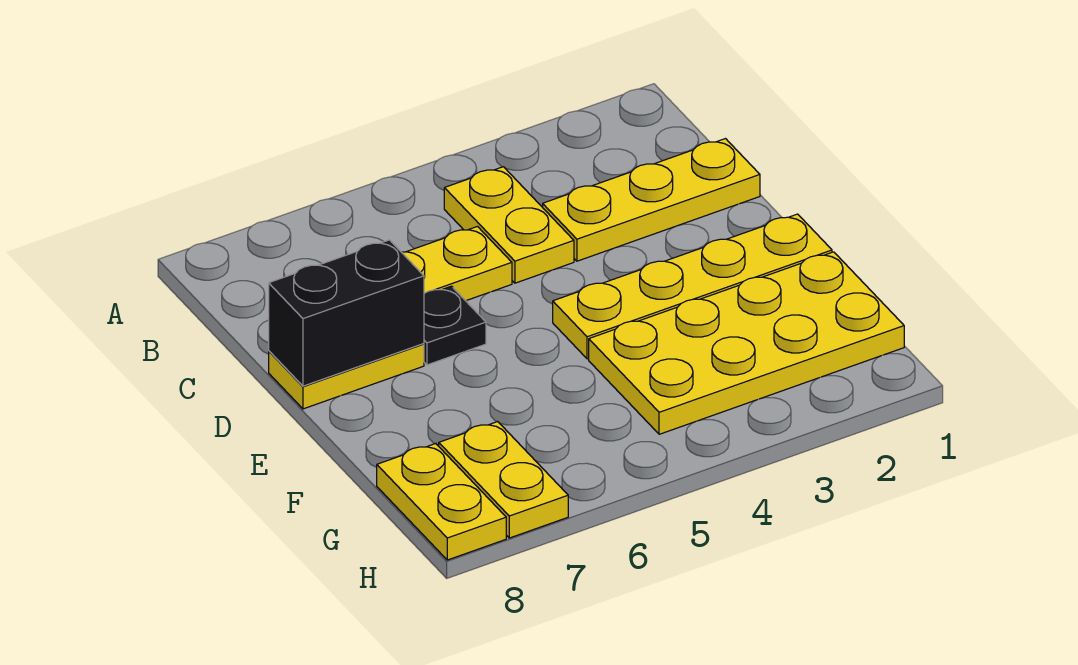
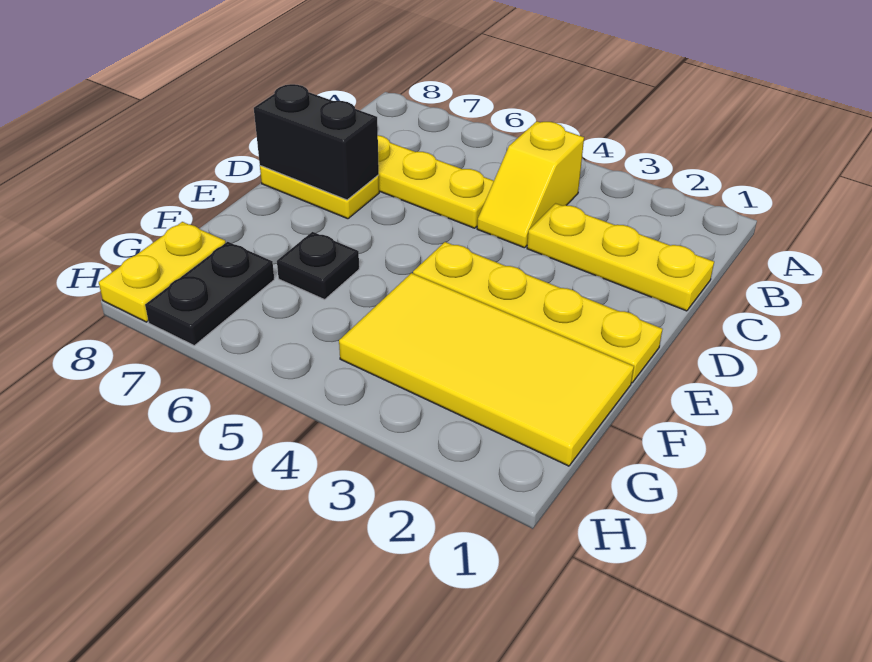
yellow 1x2 plate [444,167,574,283] -> yellow 1x2 slope [477,121,584,248]
black 1x1 plate [424,286,486,365] -> black 1x1 plate moved to [277,232,359,300]
yellow 2x4 plate [589,252,904,434] -> yellow 2x4 tile [339,273,634,466]
yellow 1x2 plate [439,422,568,538] -> black 1x2 plate [145,242,274,346]

